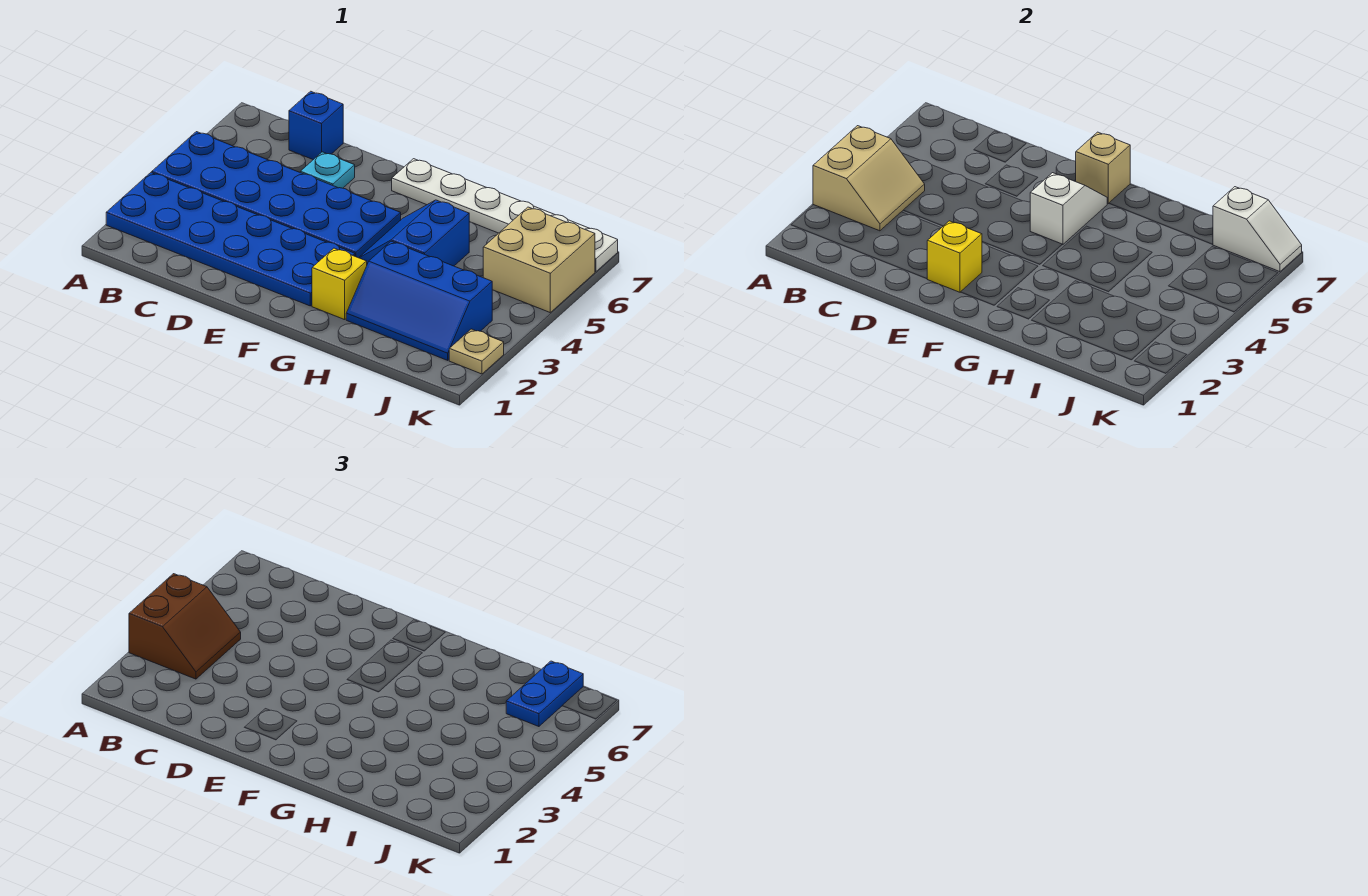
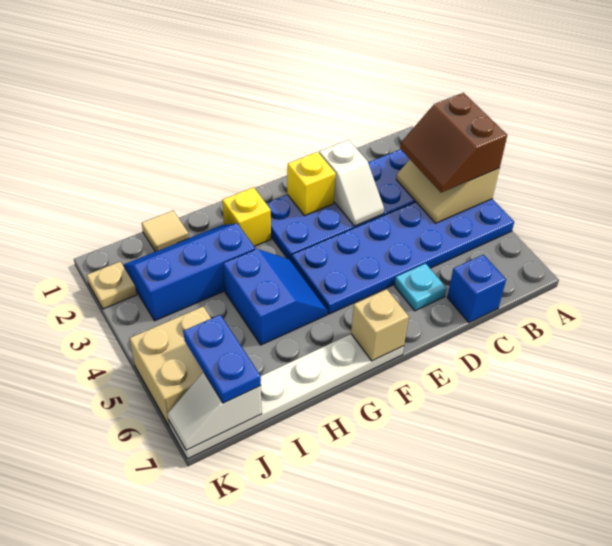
white 1x2 slope [1030,173,1107,245] -> white 1x2 slope moved to [319,140,384,226]
none -> tan 1x1 tile [142,211,189,252]

